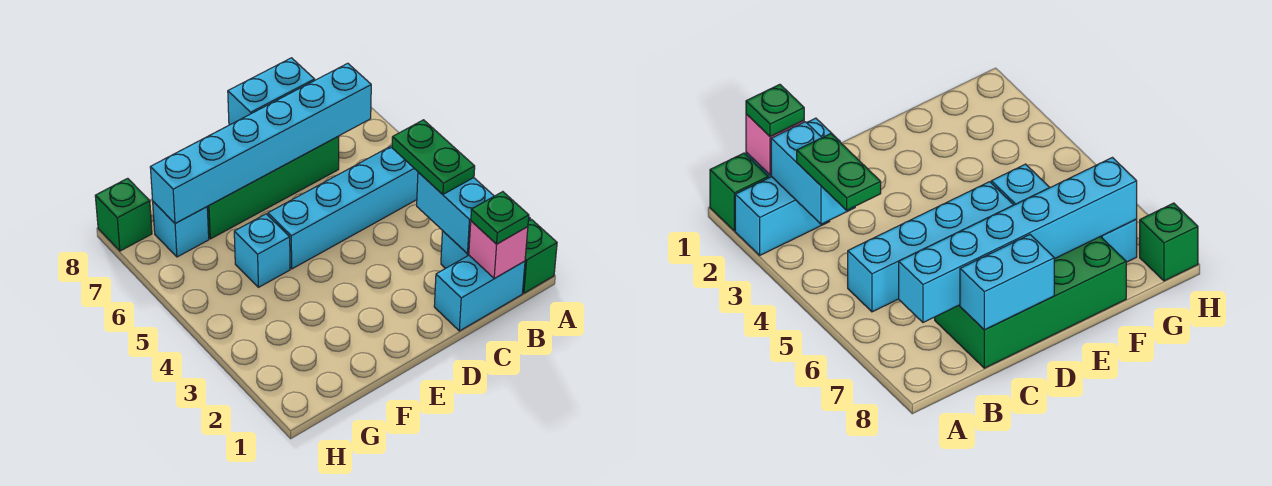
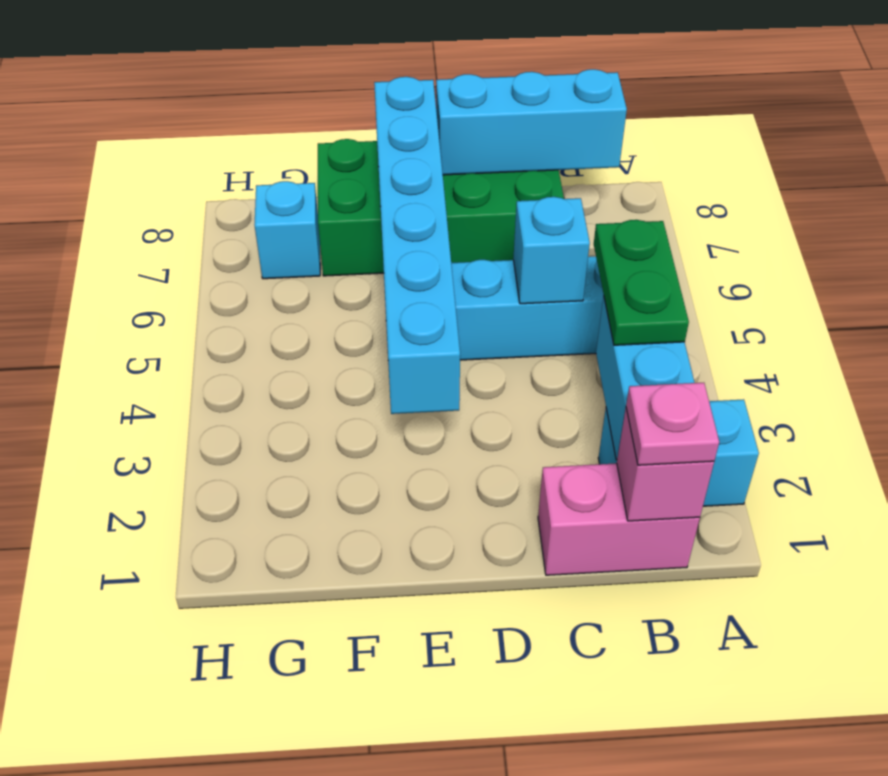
green 1x1 brick [523,220,557,293] -> none
cyan 1x2 brick [434,255,525,331] -> pink 1x2 brick [538,463,700,575]
green 1x1 plate [471,192,529,244] -> pink 1x1 plate [626,383,719,465]
cyan 1x6 brick [150,63,371,224] -> cyan 1x6 brick turned to [374,77,460,414]
cyan 1x2 brick [228,58,315,125] -> cyan 1x3 brick [436,69,627,175]
cyan 1x1 brick [234,214,290,287] -> cyan 1x1 brick moved to [513,197,590,304]
green 1x1 brick [95,178,152,251] -> none

